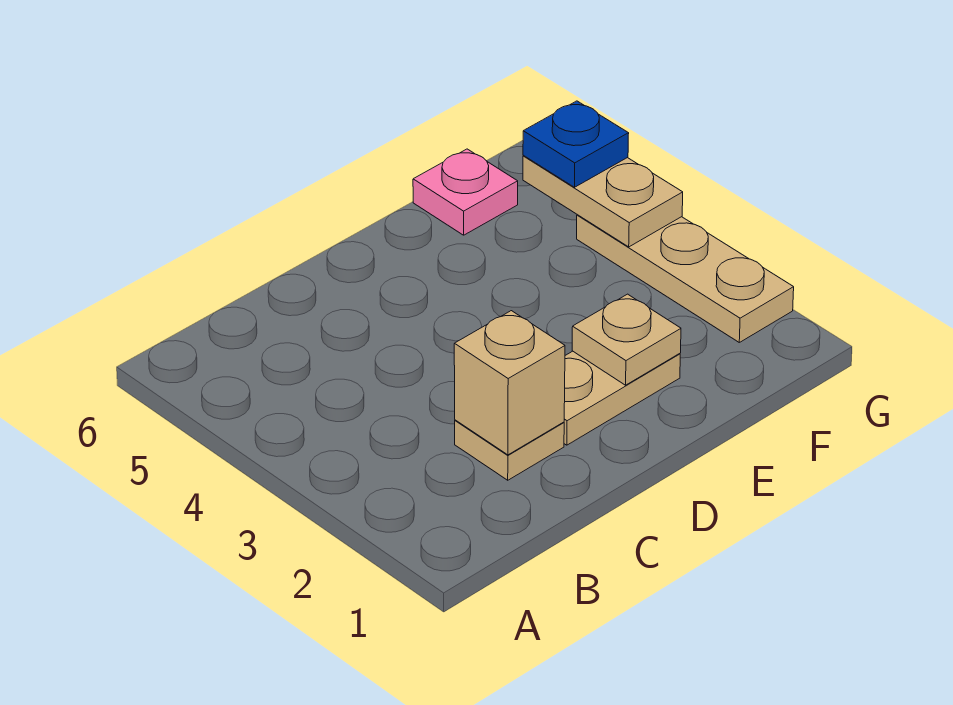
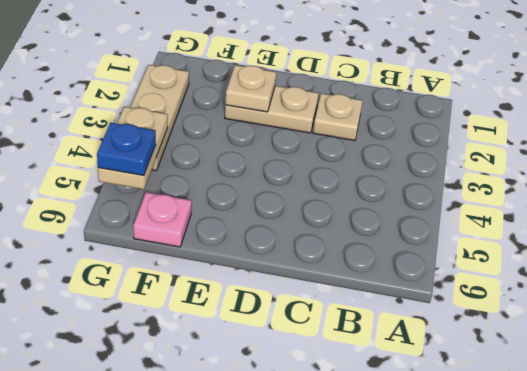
tan 1x1 brick [454,311,565,455] -> none

